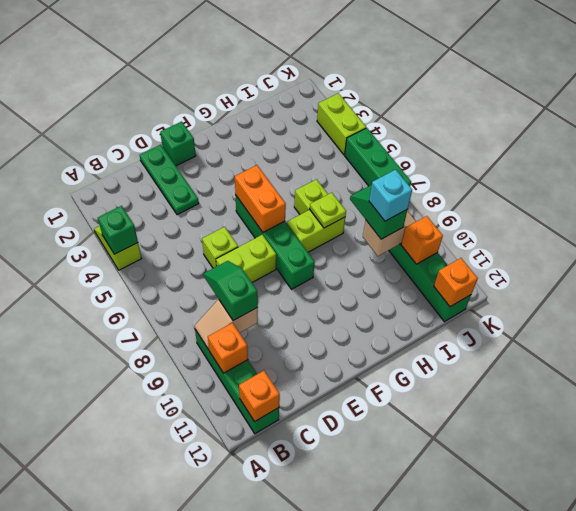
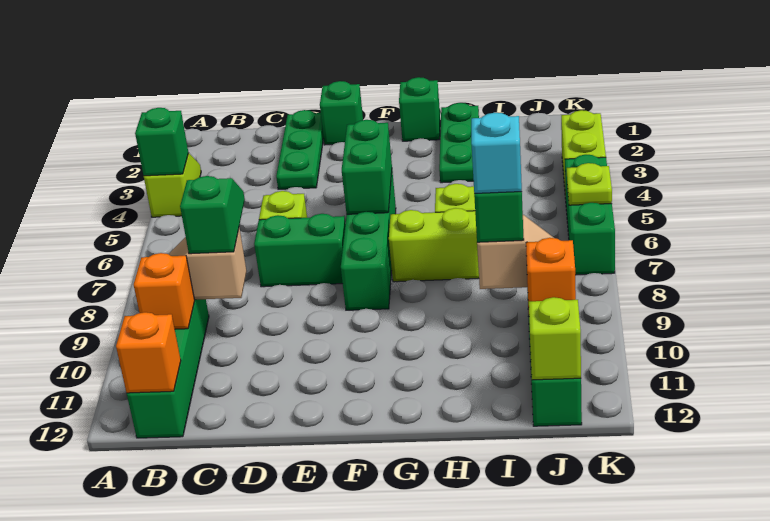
lime 1x2 brick [216,235,276,282] -> green 1x2 brick [254,214,345,287]
orange 1x2 brick [235,165,286,232] -> green 1x2 brick [342,120,392,214]
none -> green 1x1 brick [399,77,440,141]
none -> green 1x3 plate [439,103,479,183]
lime 1x1 plate [310,193,346,228] -> lime 1x1 plate moved to [567,163,612,205]
orange 1x1 brick [434,258,478,307] -> lime 1x1 brick [529,297,581,380]

